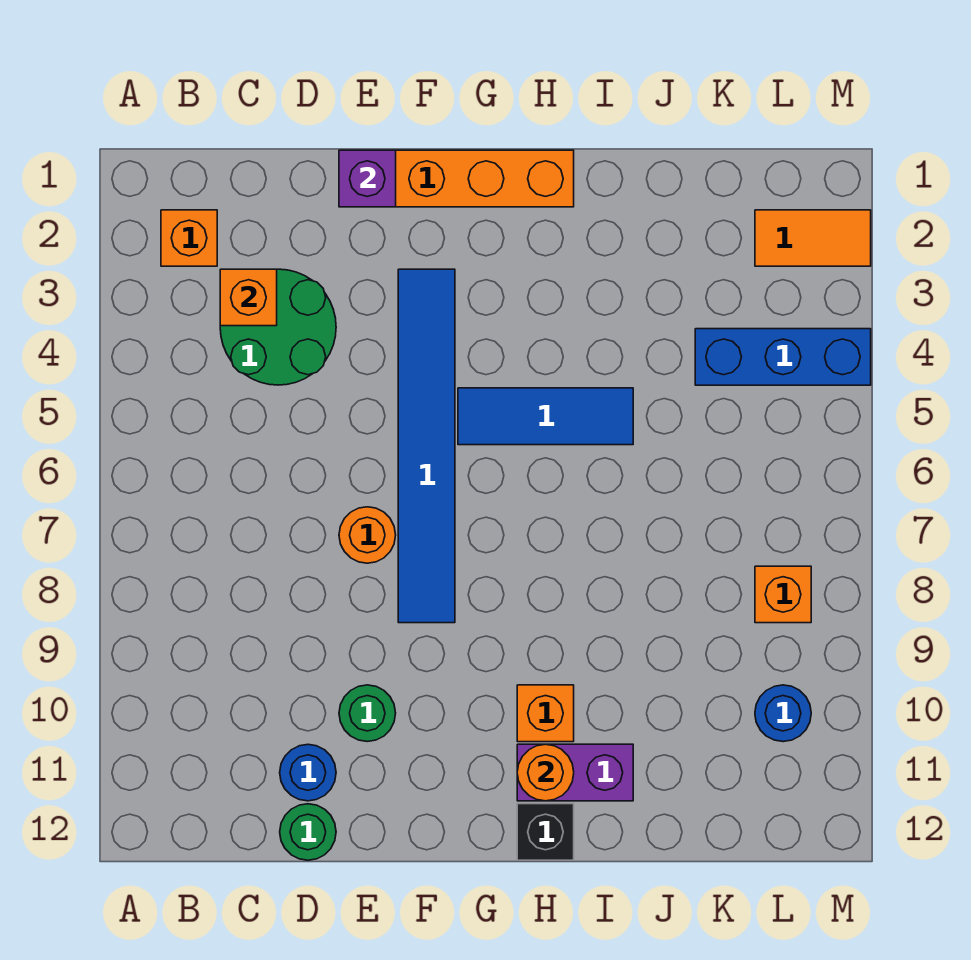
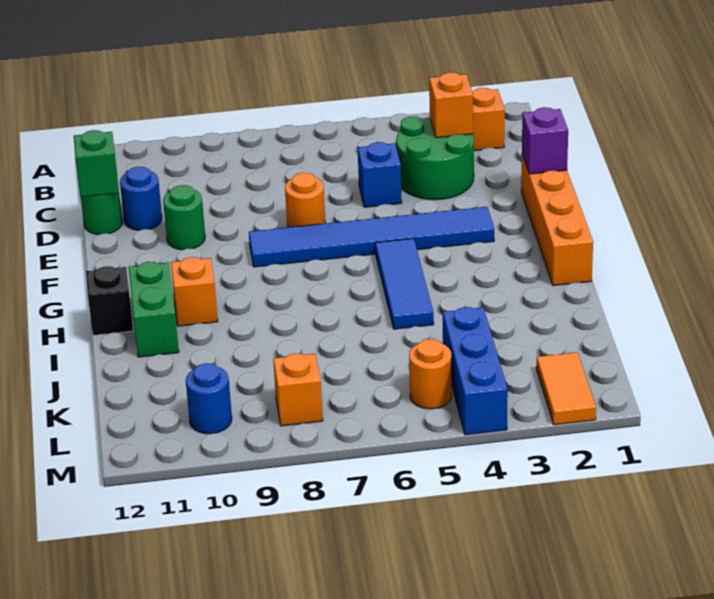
none -> blue 1x1 brick [358,142,402,207]
none -> green 1x1 brick [74,130,119,197]
purple 1x2 brick [517,744,633,801] -> green 1x2 brick [129,262,179,357]
orange 1x1 round brick [517,744,574,801] -> orange 1x1 round brick moved to [409,339,452,409]

